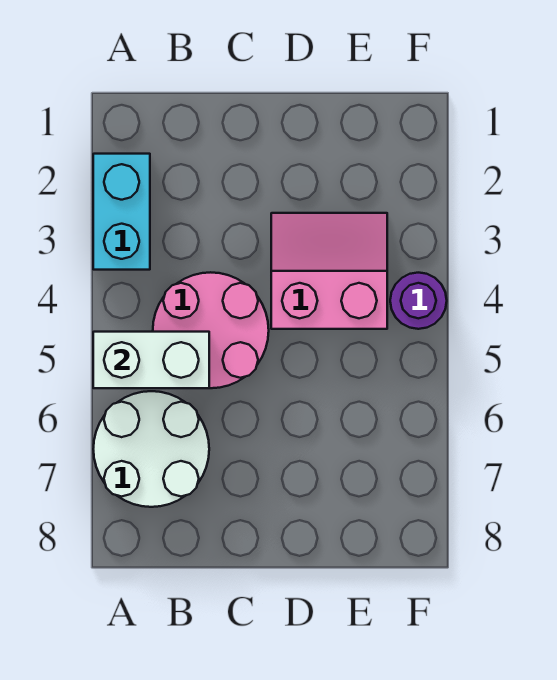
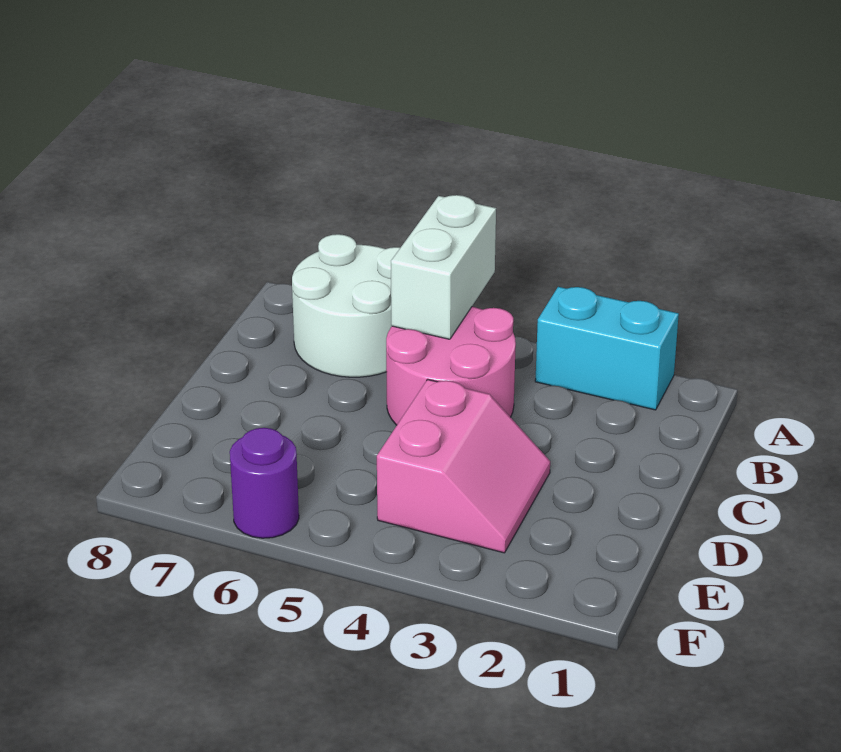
purple 1x1 round brick [390,273,447,329] -> purple 1x1 round brick moved to [230,428,299,538]

